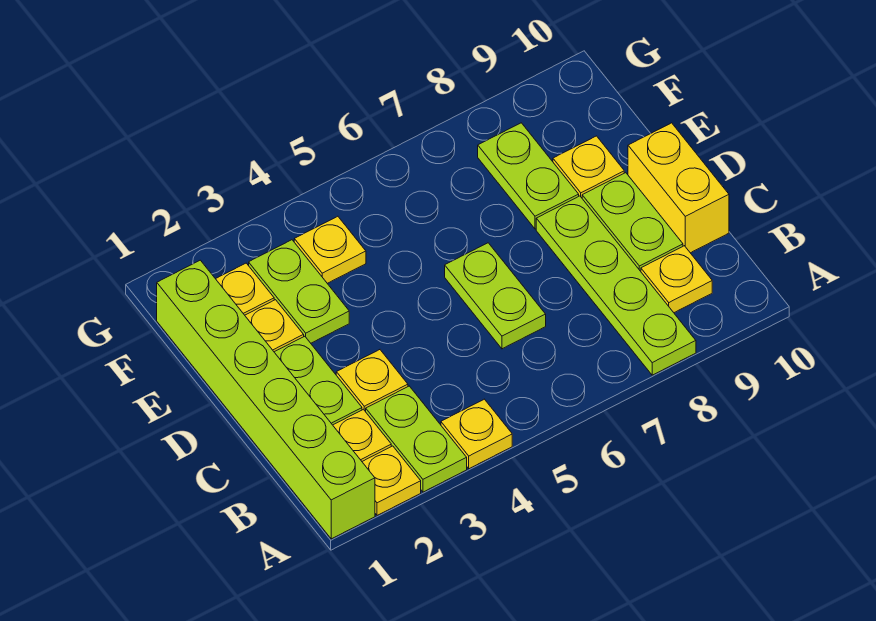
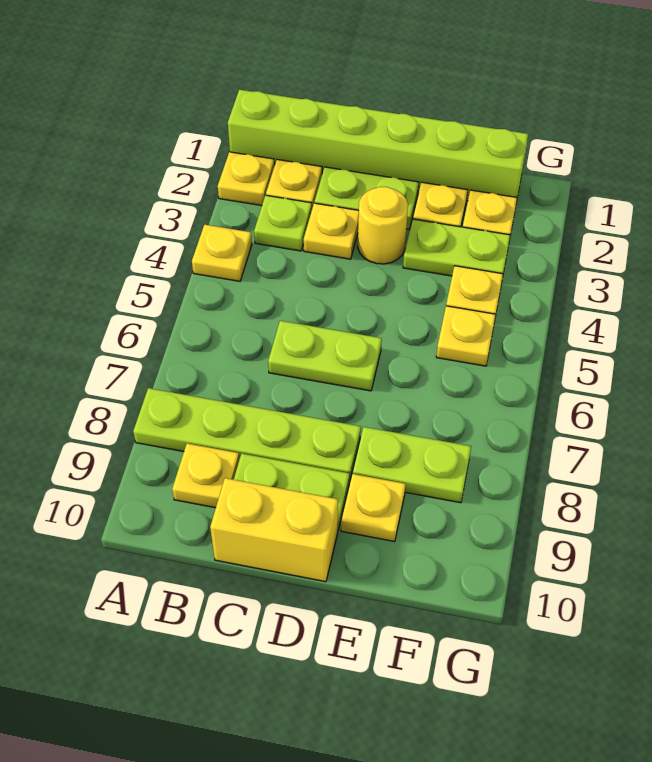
lime 1x2 plate [366,386,467,492] -> lime 1x1 plate [254,195,312,251]
none -> yellow 1x1 round brick [358,187,408,264]
none -> yellow 1x1 plate [436,306,496,366]

